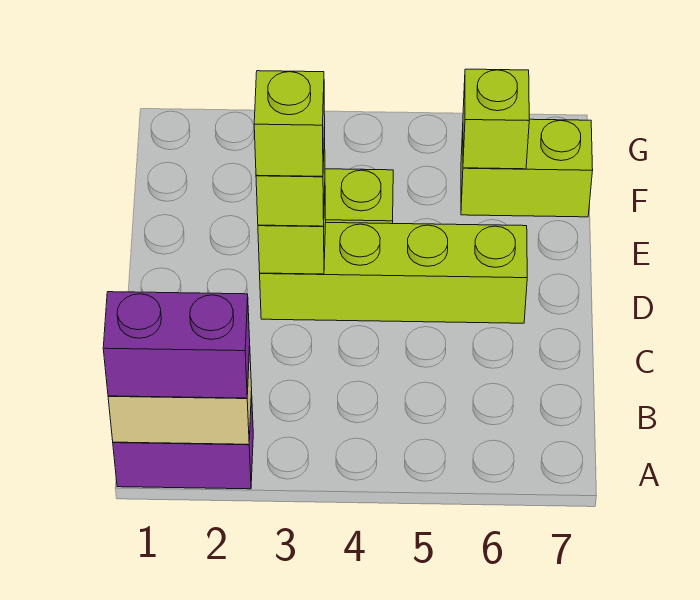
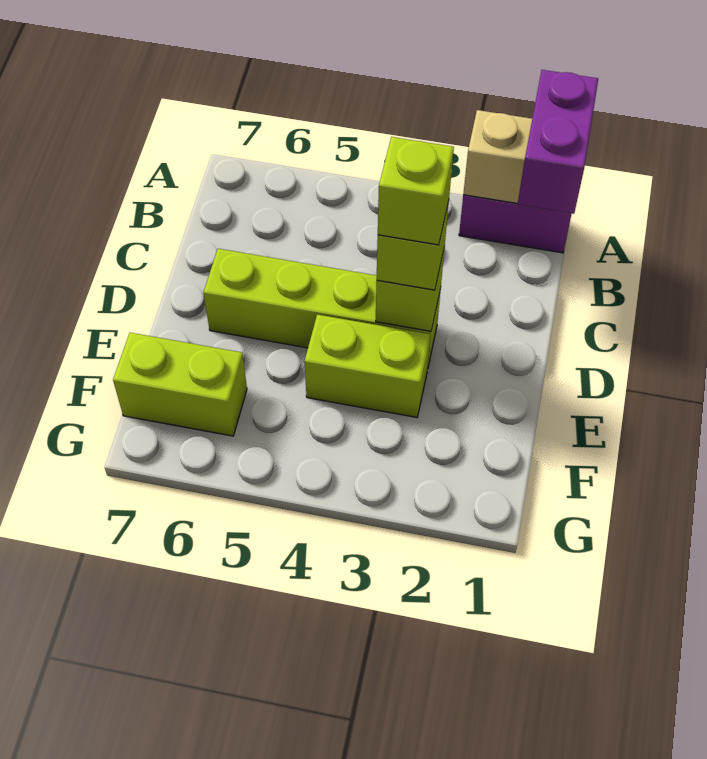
purple 1x2 brick [103,292,250,398] -> purple 1x2 brick turned to [518,70,598,214]
lime 1x1 brick [463,69,529,169] -> none

